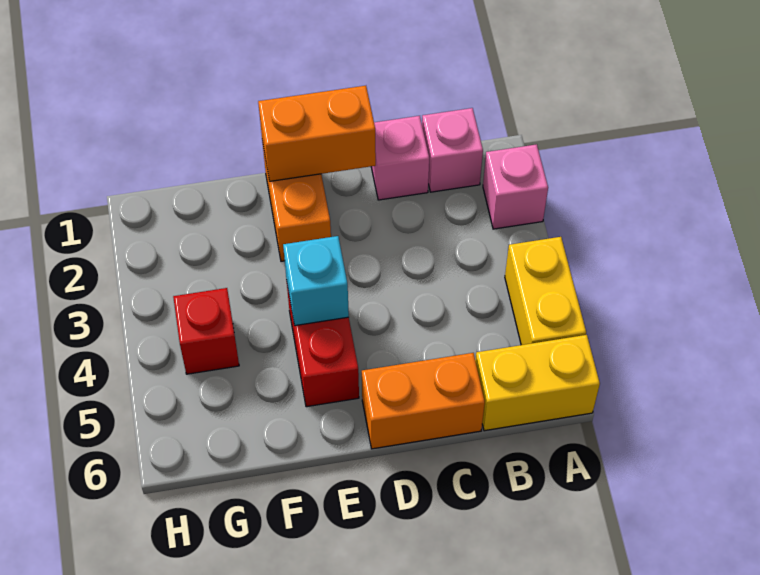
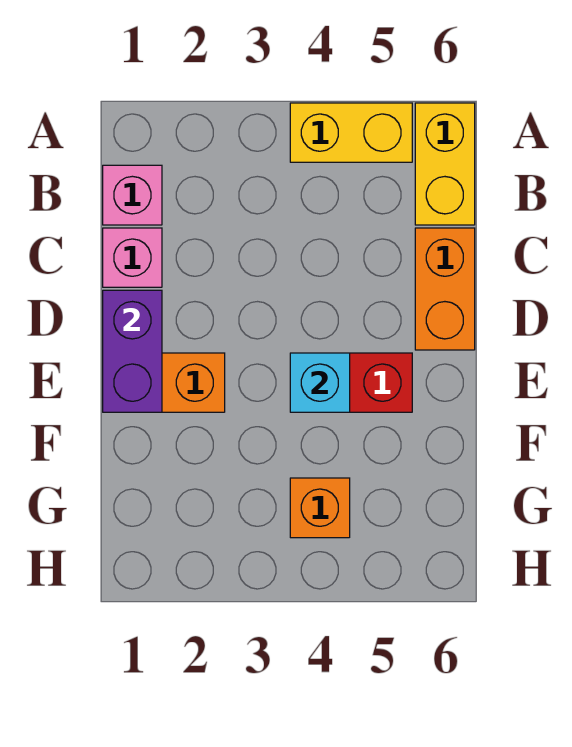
pink 1x1 brick [483,144,548,229] -> none
orange 1x2 brick [258,86,376,181] -> purple 1x2 brick [103,290,162,412]
red 1x1 brick [173,288,239,374] -> orange 1x1 brick [290,478,350,538]

